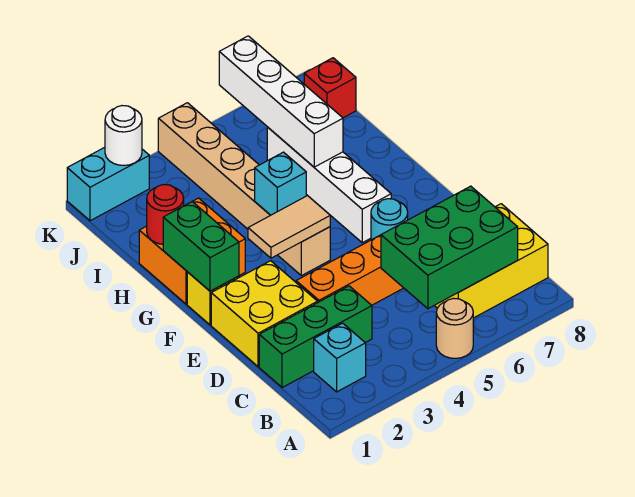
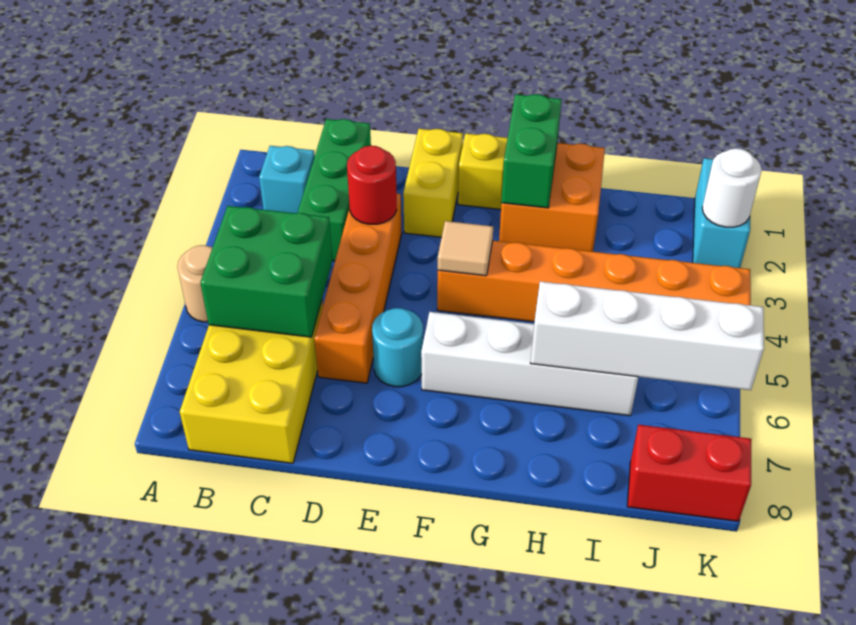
green 2x3 brick [381,186,518,309] -> green 2x2 brick [200,206,333,337]
yellow 2x2 brick [211,261,318,367] -> yellow 1x2 brick [403,129,463,237]
green 1x2 brick [163,202,239,291] -> green 1x2 brick turned to [501,94,562,208]
tan 1x2 tile [248,196,330,258] -> tan 1x1 tile [438,221,493,276]
tan 1x6 brick [158,103,330,276] -> orange 1x6 brick [437,241,751,322]
cyan 1x1 brick [255,152,306,215] -> none
red 1x1 round brick [147,185,184,244] -> red 1x1 round brick moved to [347,146,397,224]
red 1x1 brick [304,58,356,118] -> red 1x2 brick [627,425,751,521]

